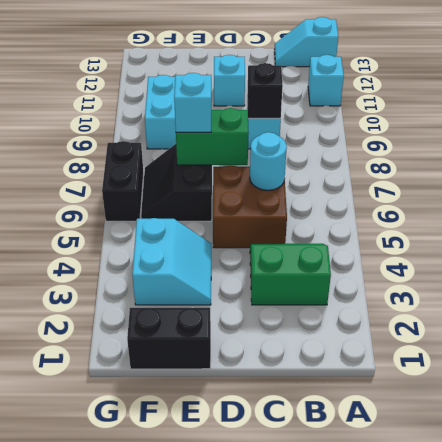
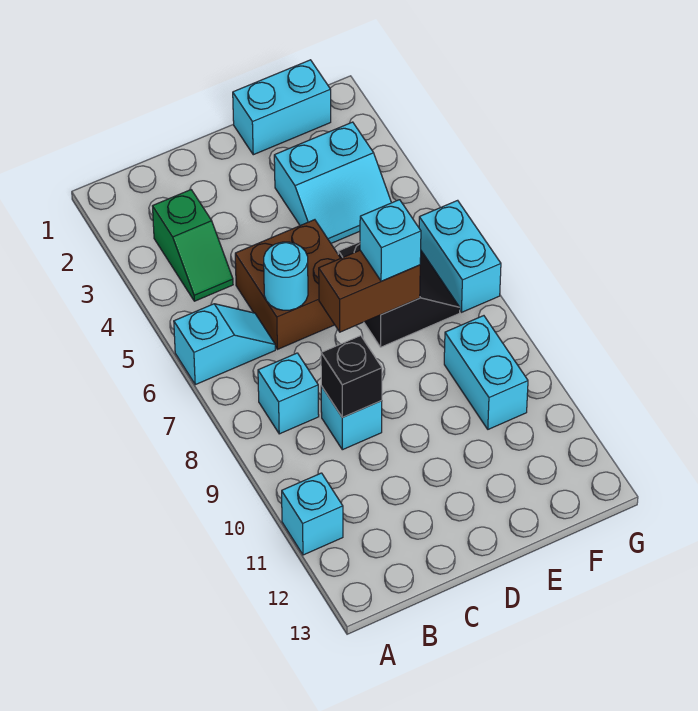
cyan 1x2 slope [275,17,338,67] -> cyan 1x2 slope moved to [174,304,275,385]
green 2x2 slope [250,244,331,305] -> green 1x2 slope [153,190,233,301]
green 1x2 brick [176,108,249,165] -> brown 1x2 brick [319,250,420,332]
cyan 1x1 brick [214,55,245,106] -> cyan 1x1 brick moved to [258,353,319,434]
black 1x2 brick [127,308,211,369] -> cyan 1x2 brick [233,60,331,155]
cyan 2x2 slope [132,218,211,305] -> cyan 2x2 slope turned to [274,122,391,243]
black 1x2 brick [102,141,144,221] -> cyan 1x2 brick [419,200,501,312]

